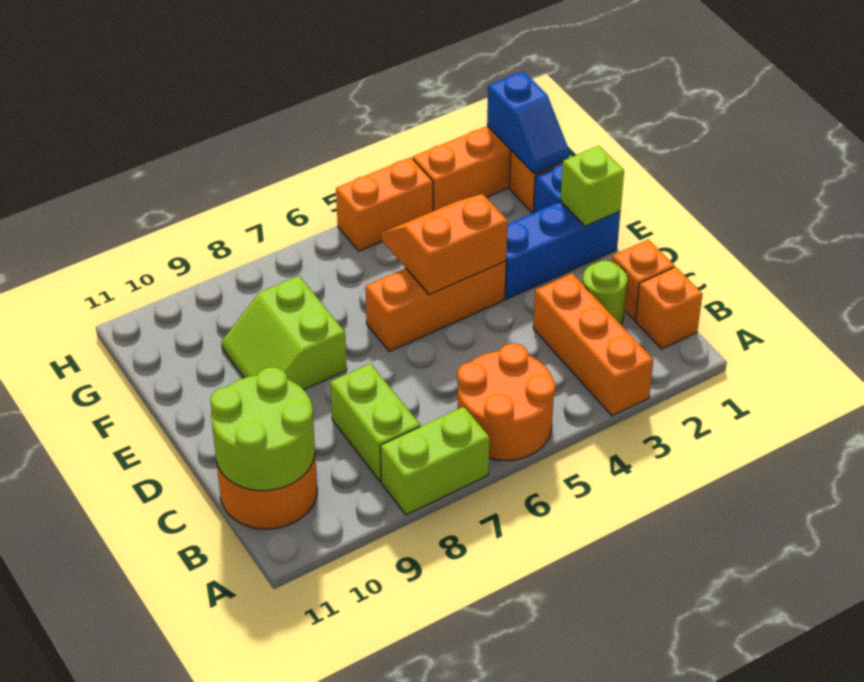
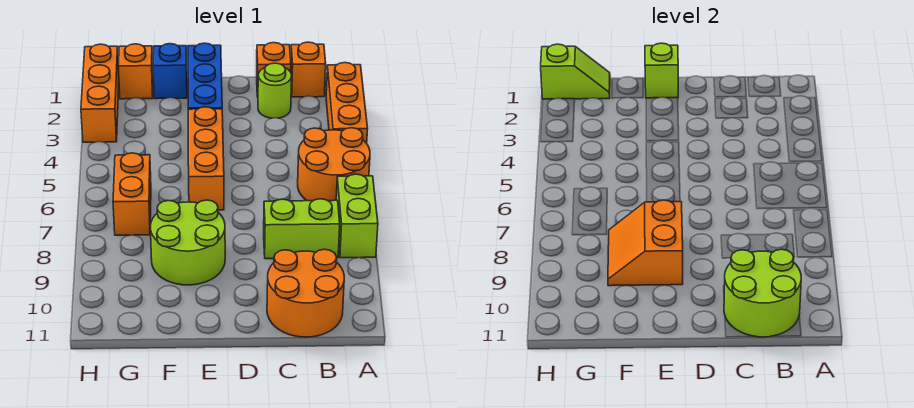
orange 1x3 brick [533,273,653,416] -> orange 1x3 brick turned to [326,62,368,143]
orange 2x2 slope [382,194,508,295] -> orange 2x2 slope moved to [608,200,683,286]
lime 2x2 slope [221,276,347,390] -> lime 2x2 round brick [150,200,225,285]
blue 1x2 slope [487,71,570,174] -> lime 1x2 slope [541,44,610,99]
orange 1x2 brick [336,157,433,251] -> orange 1x2 brick moved to [113,153,151,235]

